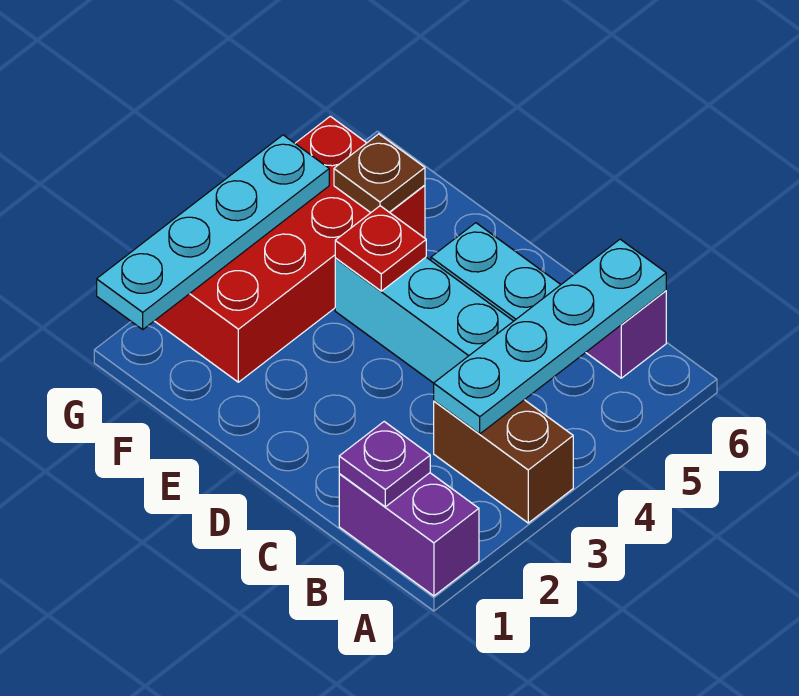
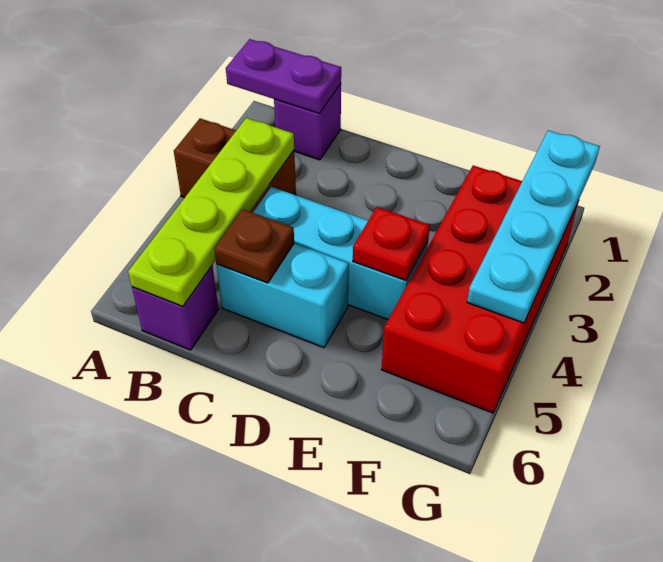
purple 1x2 brick [339,473,479,596] -> purple 1x1 brick [274,84,341,160]
purple 1x1 plate [339,422,430,507] -> purple 1x2 plate [226,39,341,113]
cyan 1x4 plate [434,239,666,434] -> lime 1x4 plate [128,118,294,306]
brown 1x1 plate [334,134,425,213] -> brown 1x1 plate moved to [214,209,294,283]

